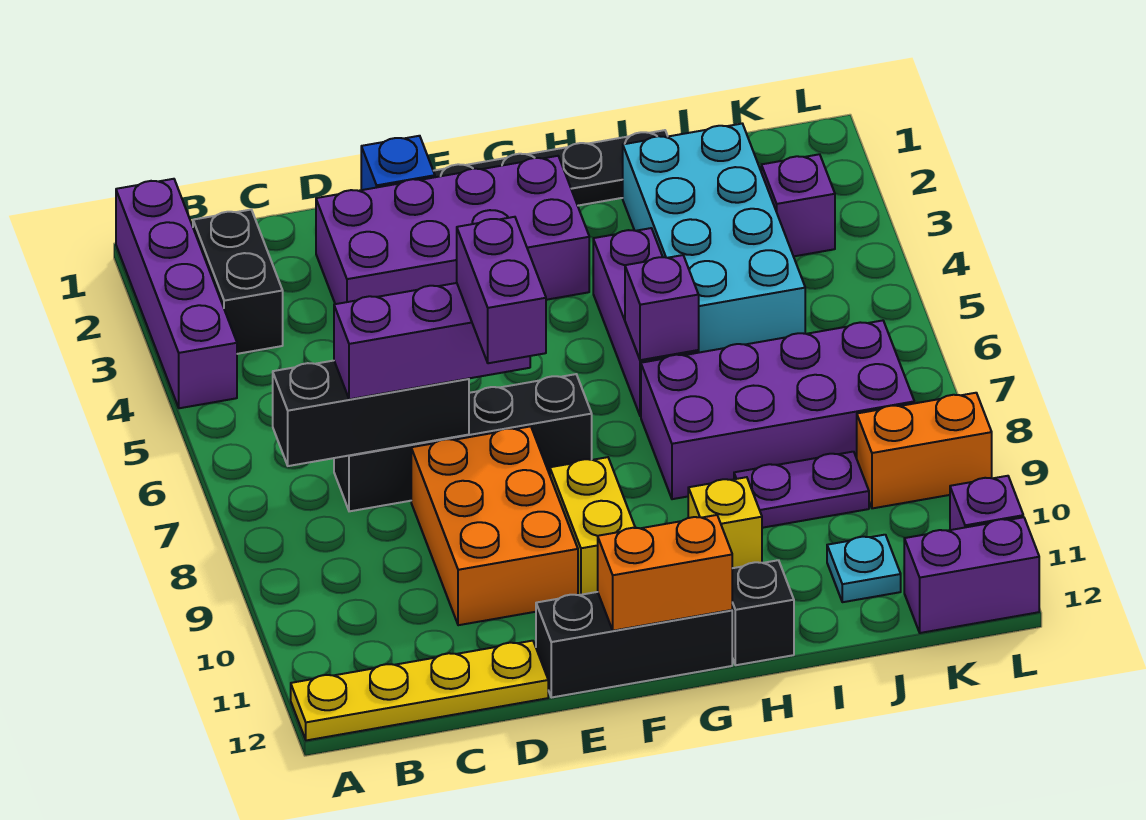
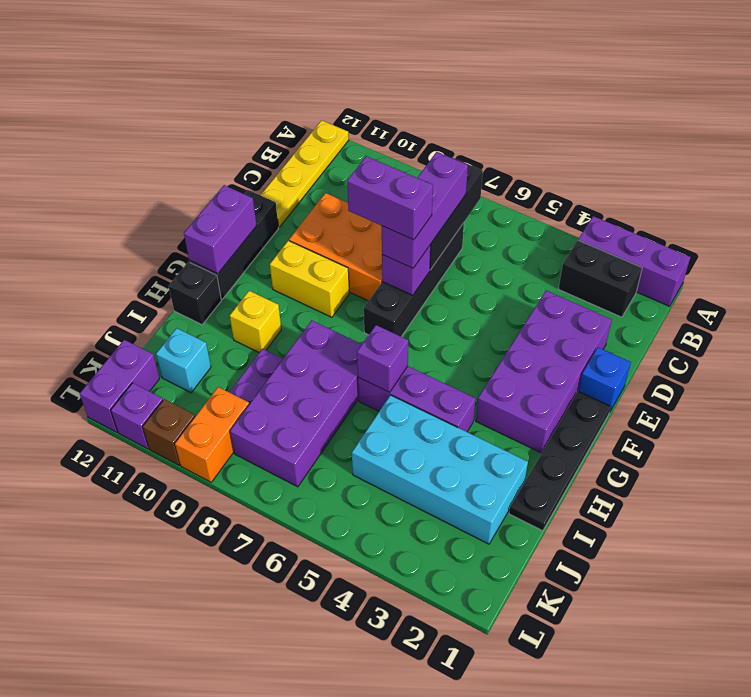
purple 1x4 brick [116,179,237,408] -> purple 1x3 brick [578,216,690,306]
orange 1x2 brick [598,515,732,631] -> purple 1x2 brick [184,185,257,274]
cyan 1x1 plate [827,535,901,602] -> cyan 1x1 brick [156,328,211,393]
purple 1x1 brick [761,154,835,256] -> purple 1x1 brick moved to [382,245,431,295]
none -> brown 1x1 brick [143,399,195,465]

